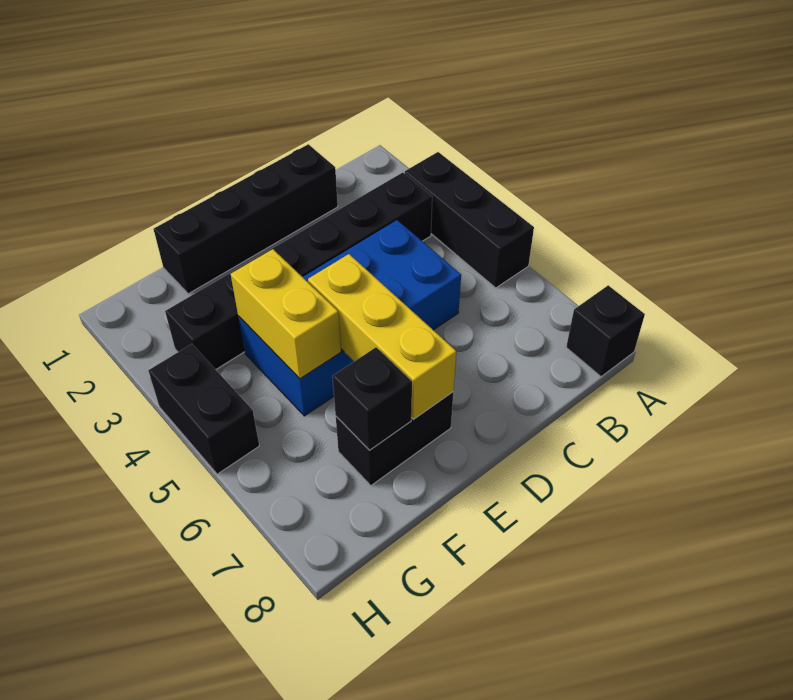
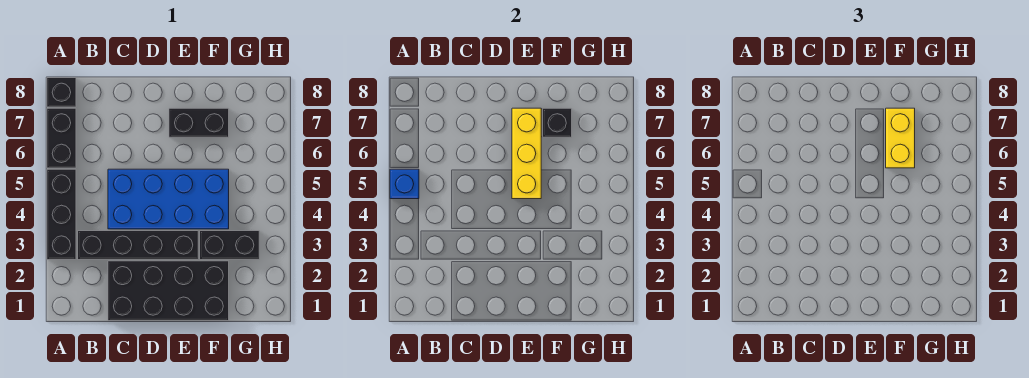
none -> blue 1x1 brick [390,169,419,199]
black 1x4 brick [154,144,338,294] -> black 2x4 brick [108,261,229,321]
yellow 1x2 brick [231,249,341,379] -> yellow 1x2 brick moved to [886,108,915,168]
black 1x2 brick [148,344,259,474] -> black 1x2 brick moved to [47,108,76,168]

